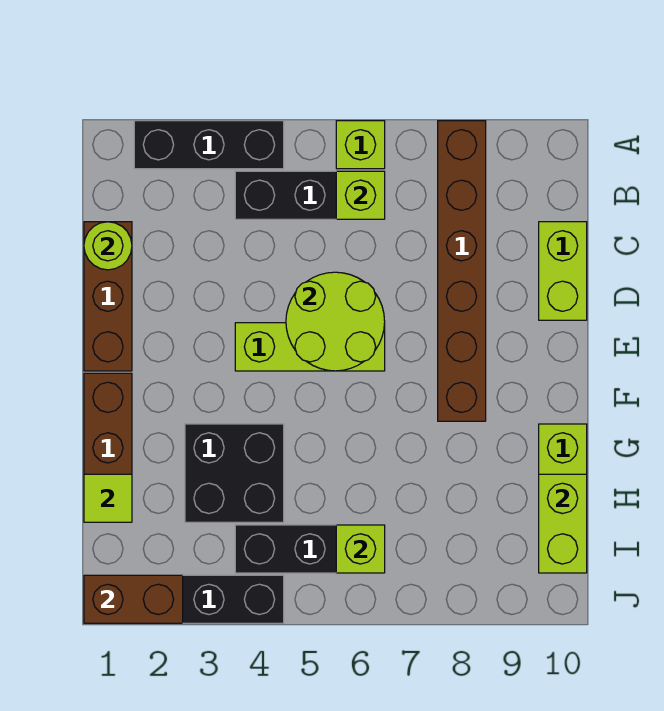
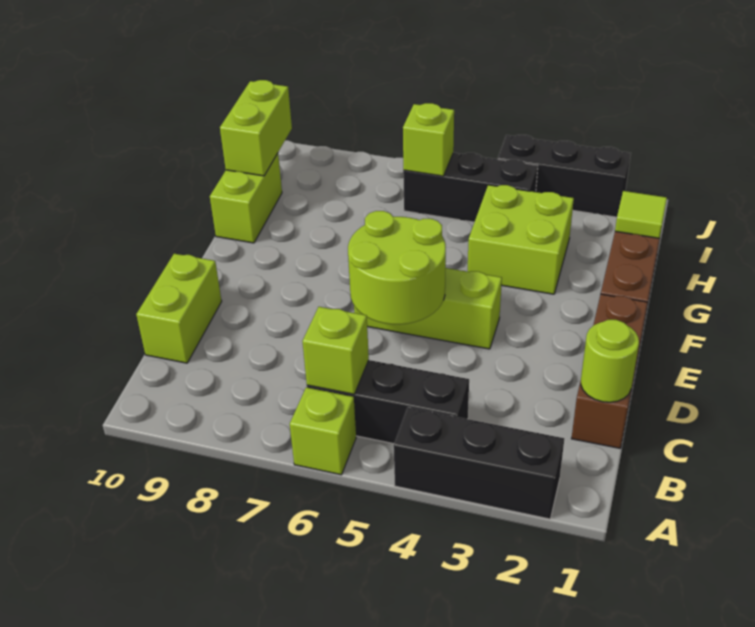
brown 1x6 brick [438,121,486,421] -> none
black 2x2 brick [185,424,284,522] -> lime 2x2 brick [468,185,574,294]
brown 1x2 brick [84,575,183,623] -> none

